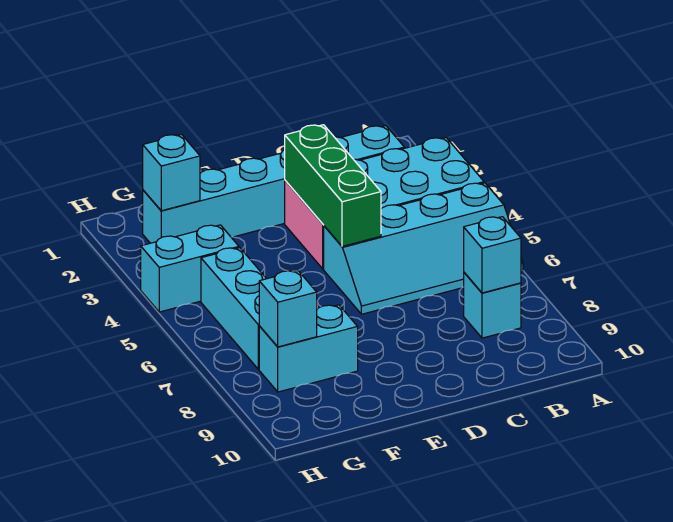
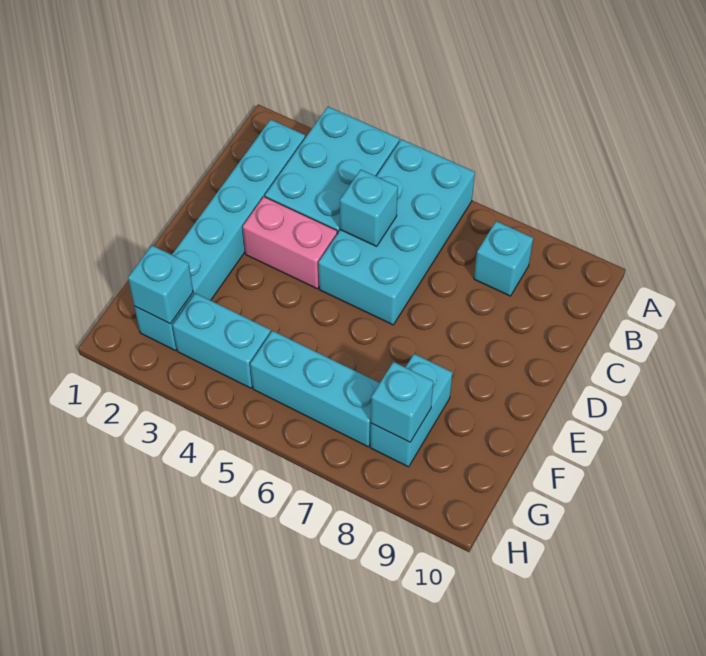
cyan 2x4 slope [324,183,523,314] -> cyan 2x4 brick [318,139,475,325]
cyan 1x1 brick [464,217,521,293] -> cyan 1x1 brick moved to [340,170,398,246]
green 1x3 brick [285,125,381,246] -> none
cyan 1x2 brick [141,225,239,312] -> cyan 1x2 brick turned to [172,293,271,388]

